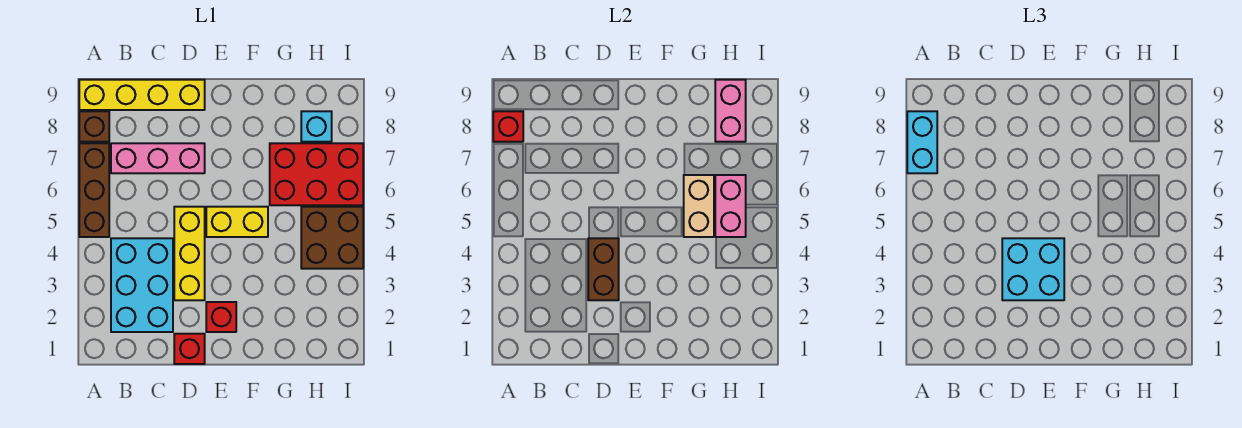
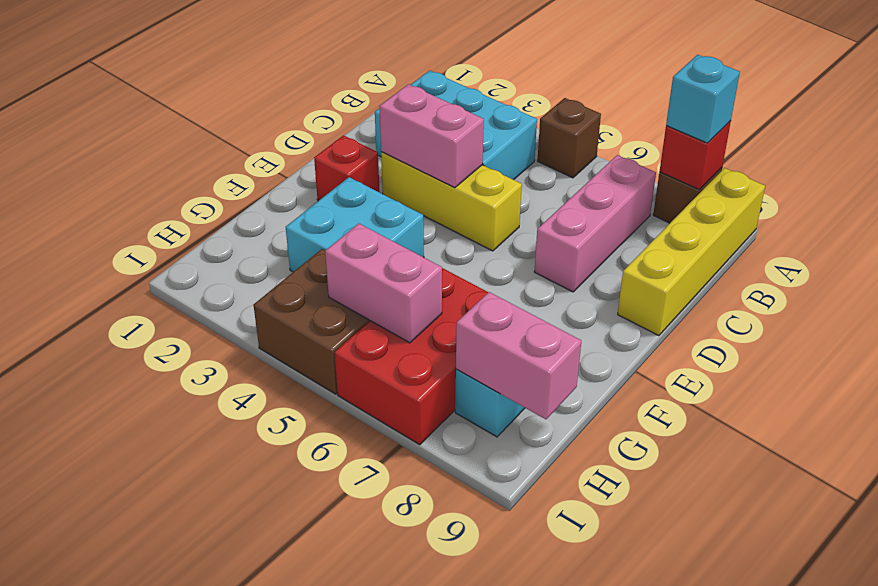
brown 1x3 brick [79,143,109,237] -> brown 1x1 brick [538,98,601,178]
cyan 1x2 brick [907,111,937,173] -> cyan 1x1 brick [666,55,740,143]
red 1x1 brick [174,334,205,364] -> none
brown 1x2 brick [588,238,619,300] -> pink 1x2 brick [379,84,484,188]
cyan 2x2 brick [1002,238,1064,300] -> cyan 2x2 brick moved to [286,177,424,272]
yellow 1x2 brick [206,207,268,237] -> none
tan 1x2 brick [684,175,714,237] -> none

